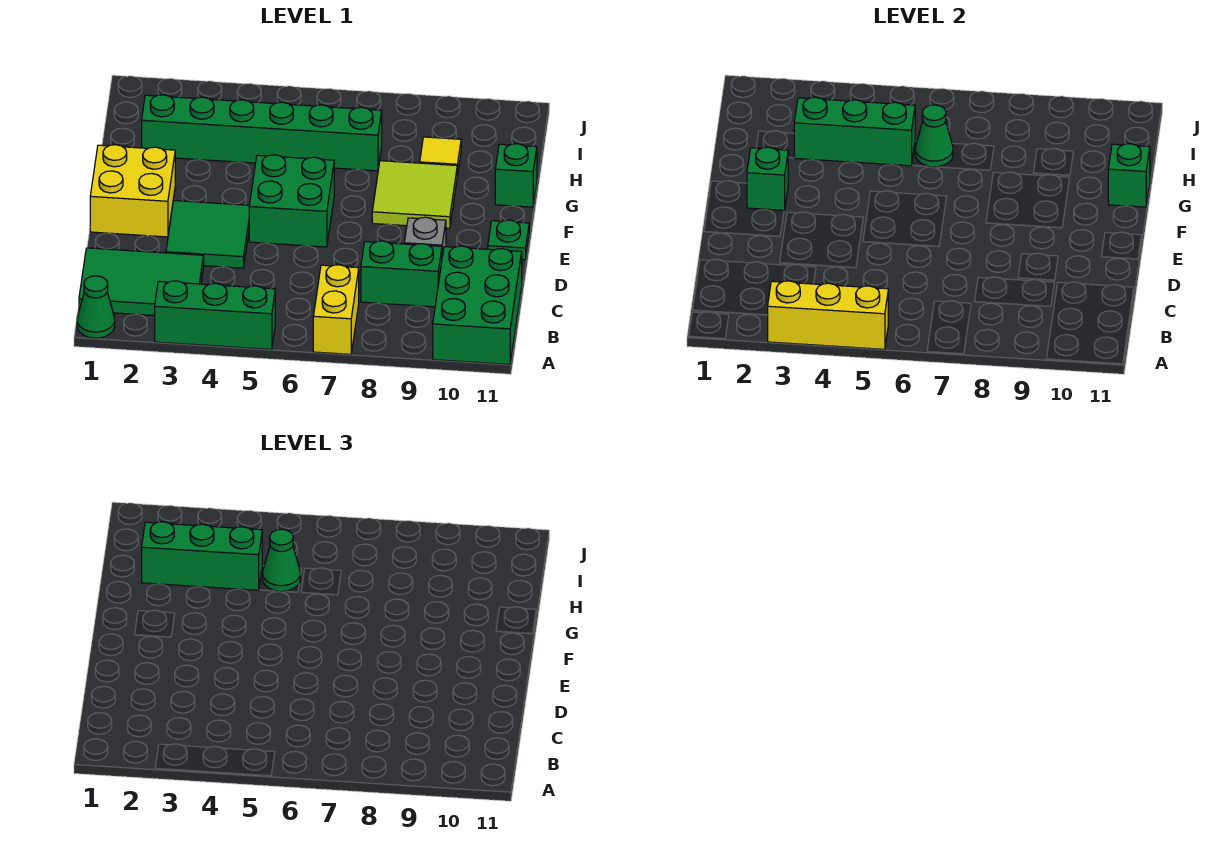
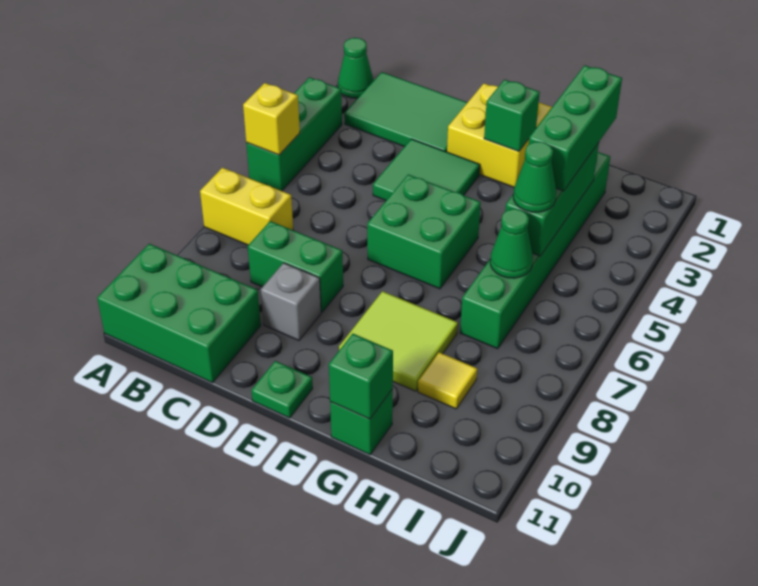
yellow 1x3 brick [768,281,888,349] -> yellow 1x1 brick [243,83,300,155]
green 2x3 tile [79,248,204,316] -> green 2x3 tile turned to [344,72,468,152]
green 1x2 brick [361,241,442,307] -> green 1x2 brick turned to [248,221,343,312]

